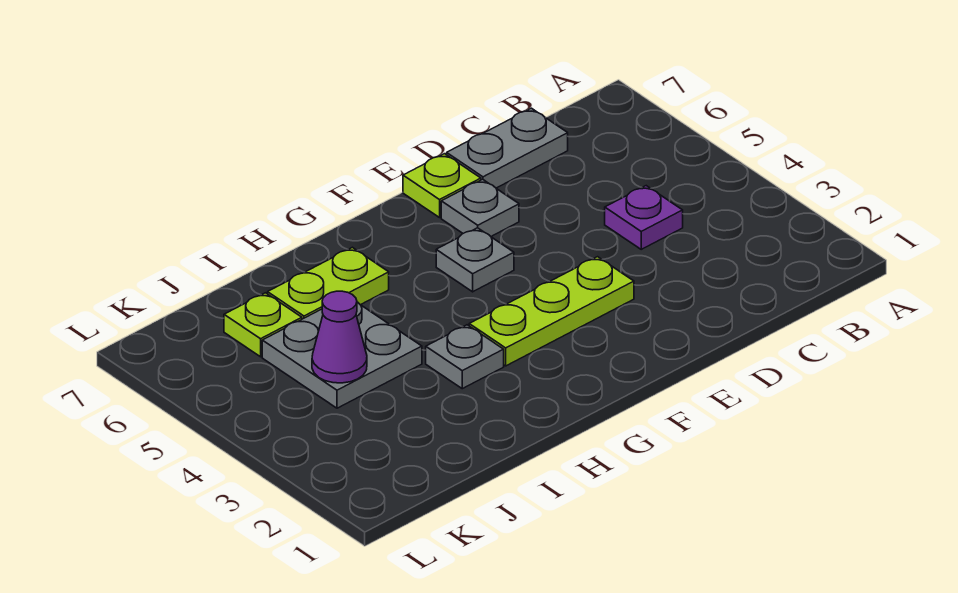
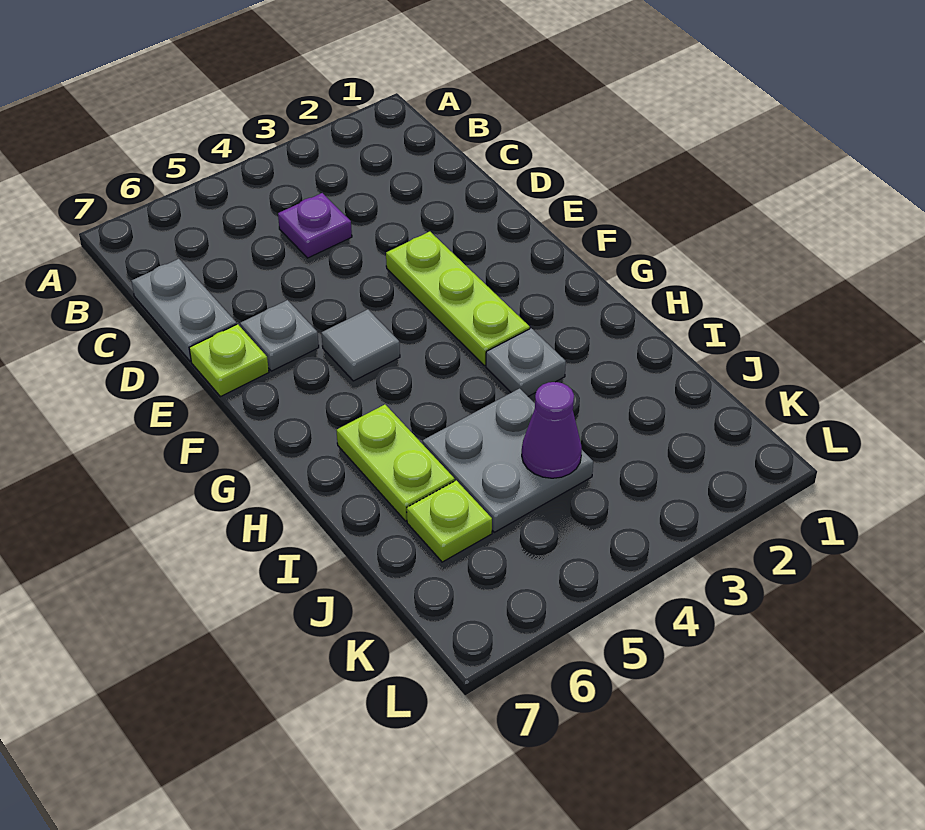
grey 1x1 plate [436,228,514,292] -> grey 1x1 tile [321,309,400,381]

